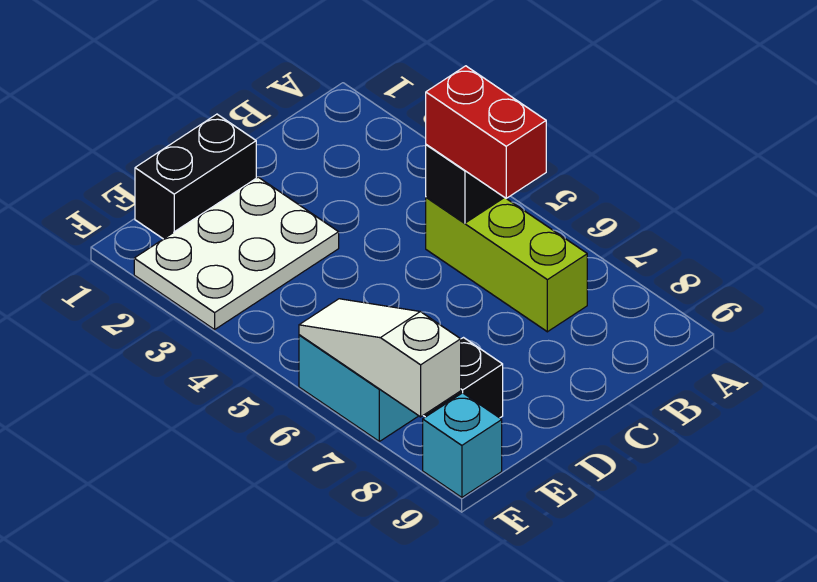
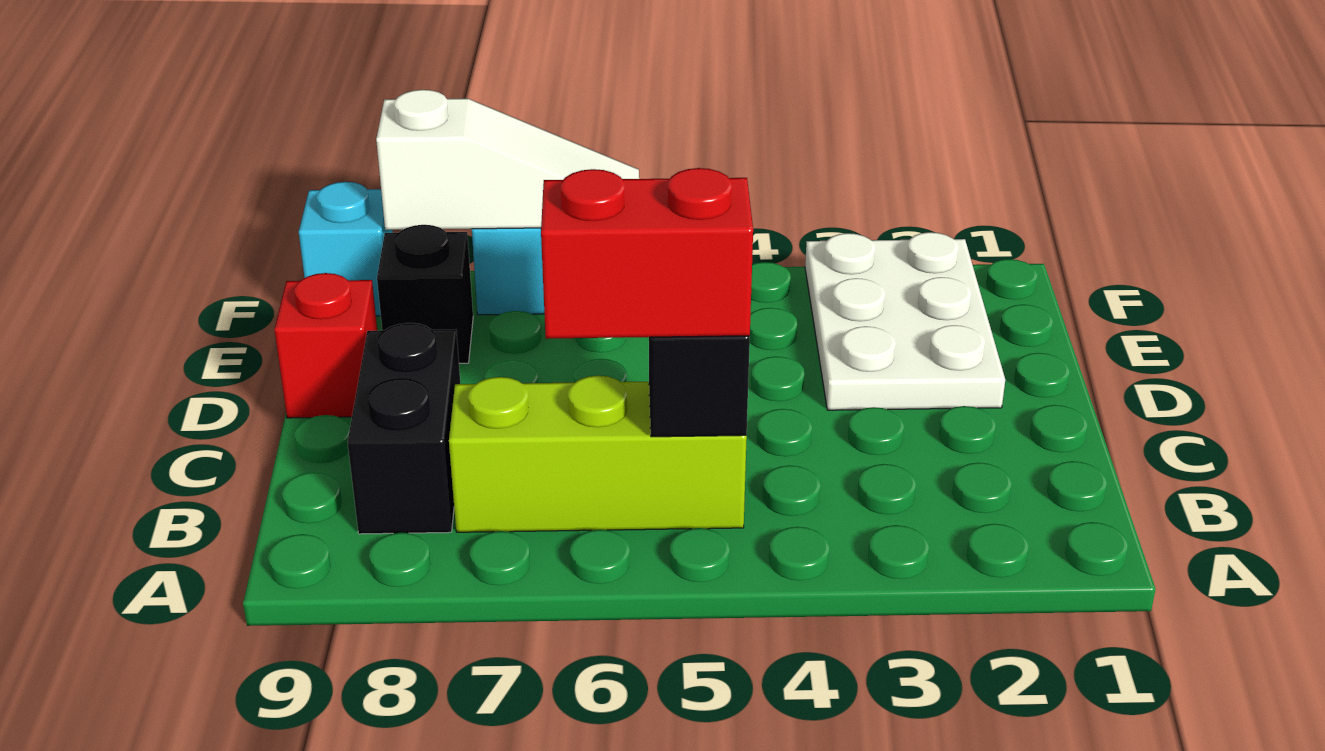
black 1x2 brick [135,114,256,239] -> black 1x2 brick moved to [348,323,460,534]
none -> red 1x1 brick [274,273,377,418]

